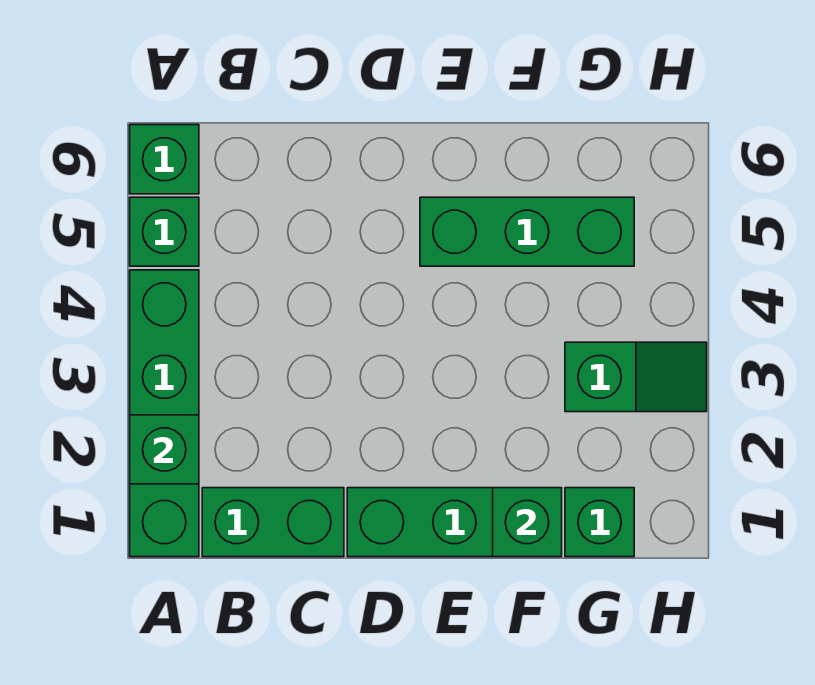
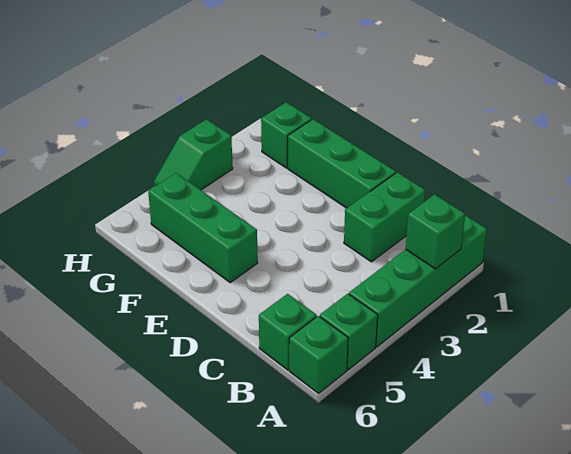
green 1x2 brick [202,488,344,557] -> green 1x2 brick turned to [344,172,425,262]
green 1x1 brick [493,488,562,557] -> green 1x1 brick moved to [259,294,317,370]
green 1x2 slope [565,342,707,412] -> green 1x2 slope turned to [154,119,233,190]

